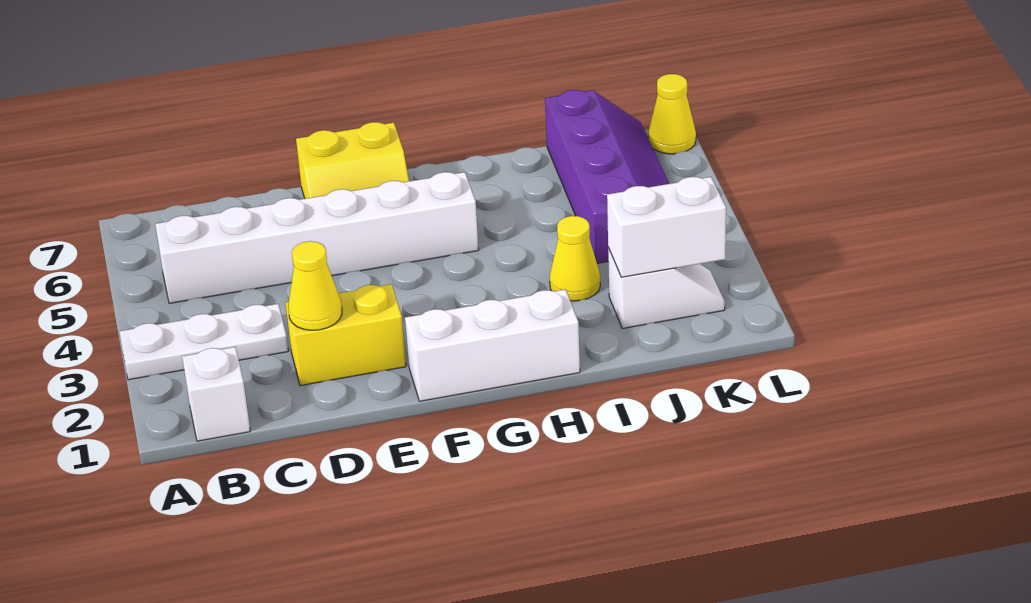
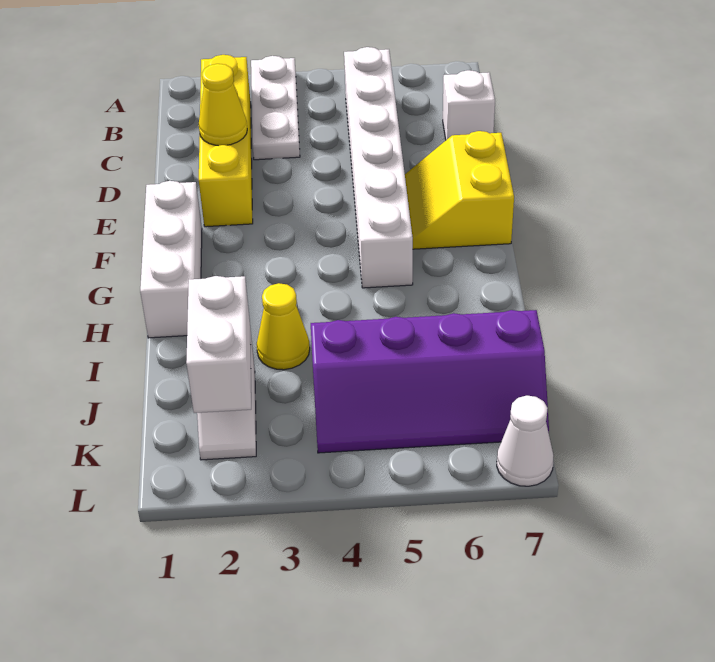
white 1x1 brick [182,347,250,441] -> white 1x1 brick moved to [443,70,495,140]
yellow 1x2 brick [286,284,406,386] -> yellow 1x4 brick [199,55,253,227]
yellow 1x1 cone [648,74,696,154] -> white 1x1 cone [497,396,554,486]

